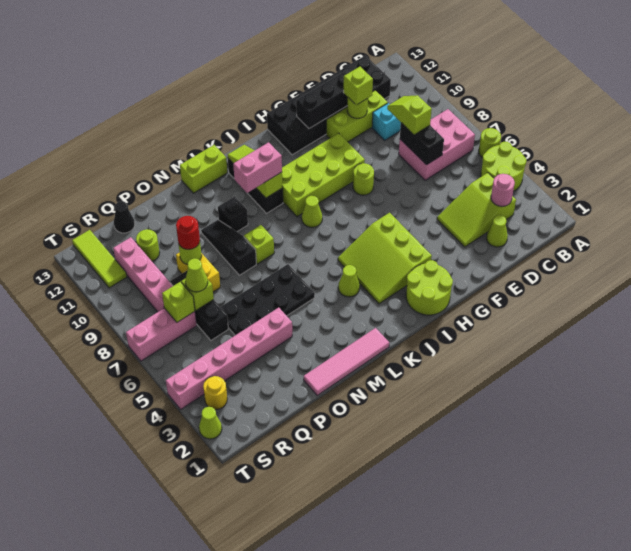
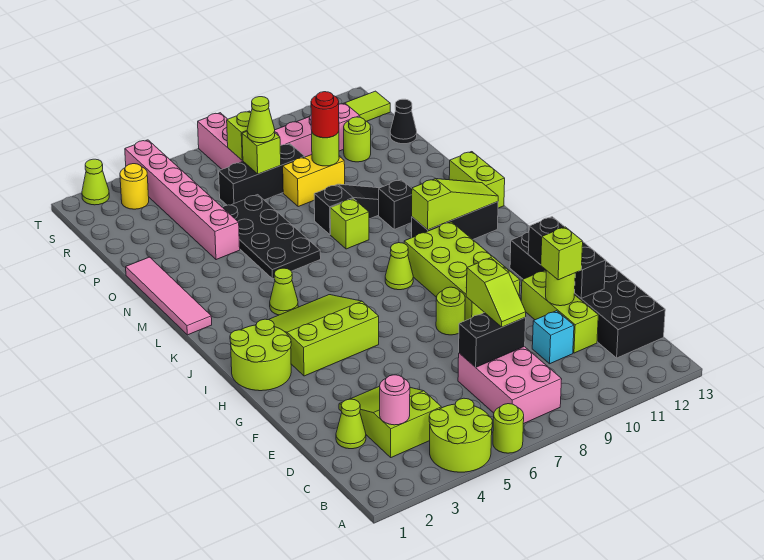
lime 1x2 slope [387,95,432,135] -> lime 1x2 slope turned to [466,258,526,327]
pink 1x2 brick [233,142,282,193] -> none

